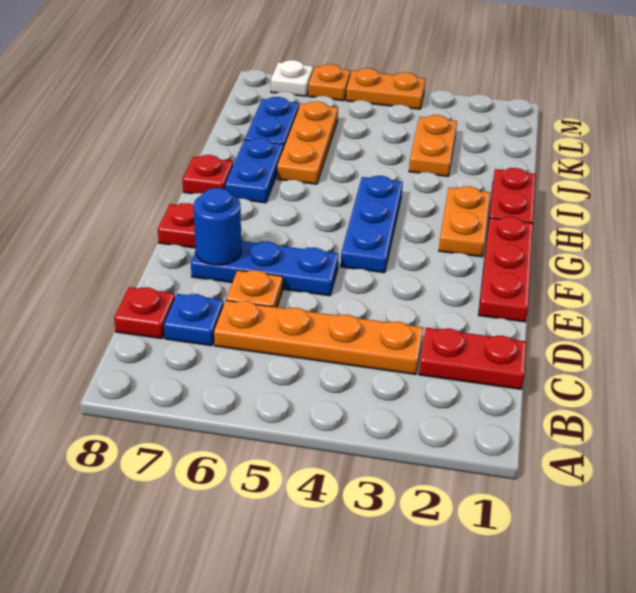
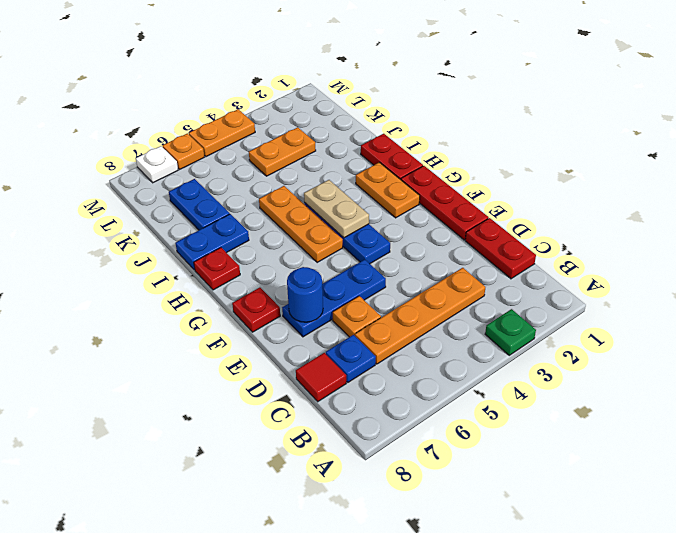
none -> green 1x1 plate [485,309,536,355]
red 1x2 plate [419,328,526,389] -> red 1x2 plate turned to [465,218,536,279]
red 1x1 plate [114,287,175,339] -> red 1x1 tile [296,353,346,402]
none -> tan 1x2 plate [304,180,369,238]
blue 1x2 plate [225,138,283,203] -> blue 1x2 plate turned to [175,214,249,270]
orange 1x3 plate [277,101,338,184] -> orange 1x3 plate moved to [259,186,343,263]
orange 1x2 plate [409,115,457,176] -> orange 1x2 plate turned to [249,127,316,176]

